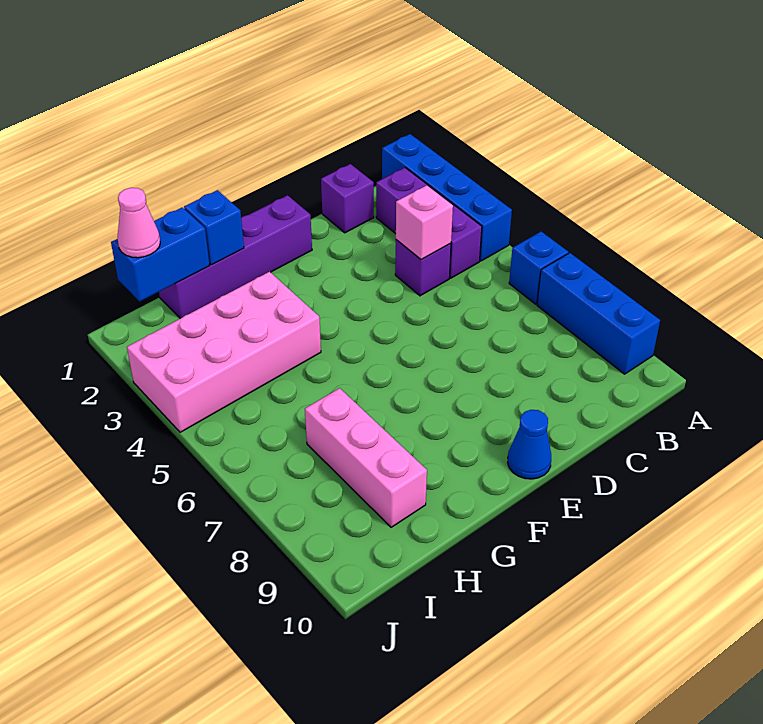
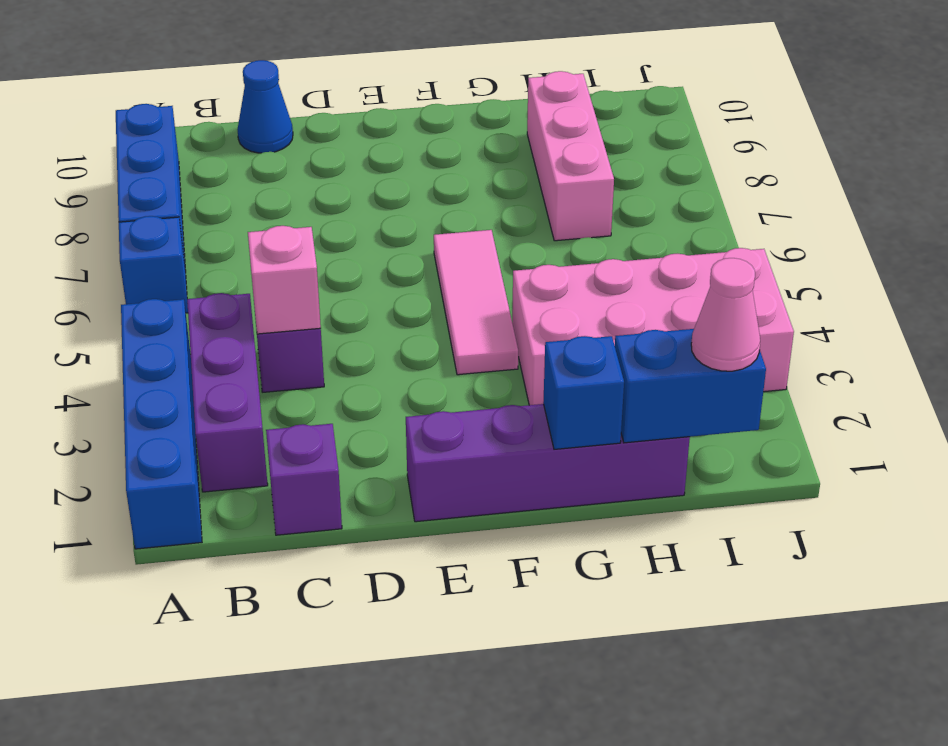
blue 1x1 cone [508,410,551,479] -> blue 1x1 cone moved to [237,60,293,153]
none -> pink 1x3 tile [434,230,518,375]

